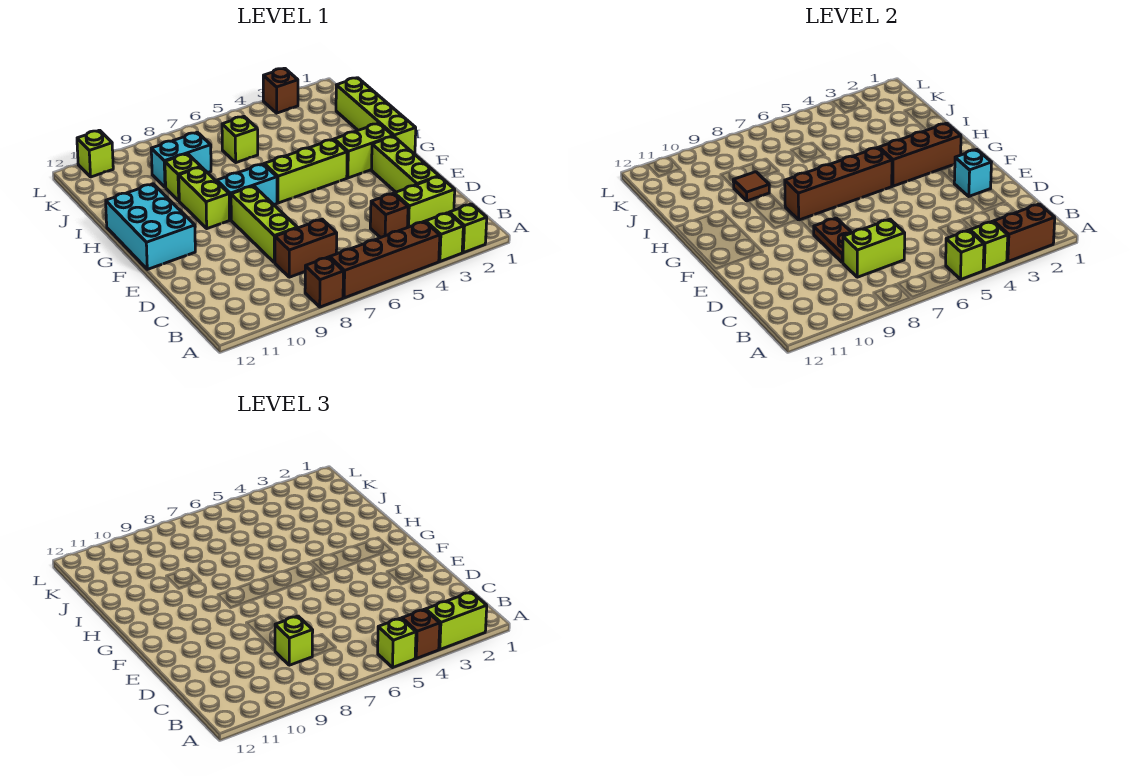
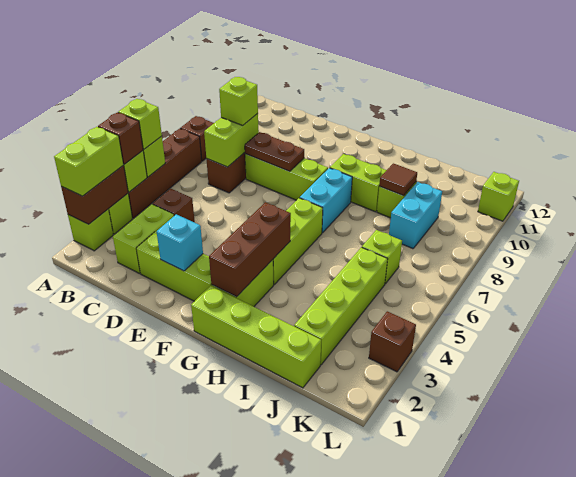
cyan 2x3 brick [106,184,195,269] -> none
brown 1x4 brick [785,148,892,220] -> none
none -> lime 1x4 brick [294,247,388,365]

